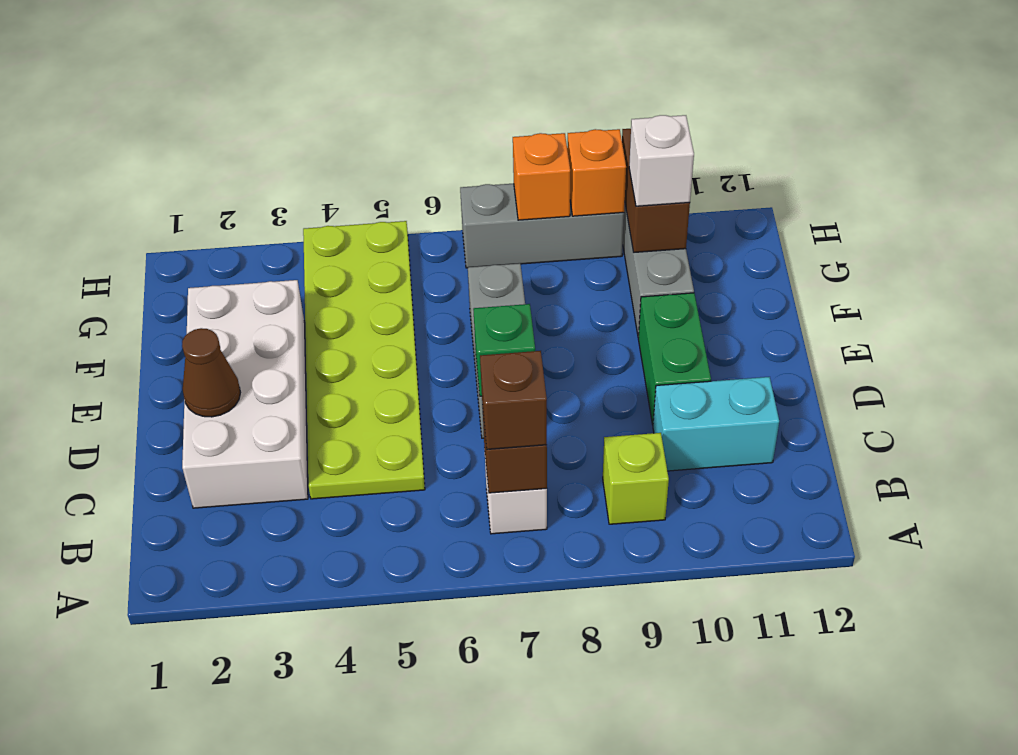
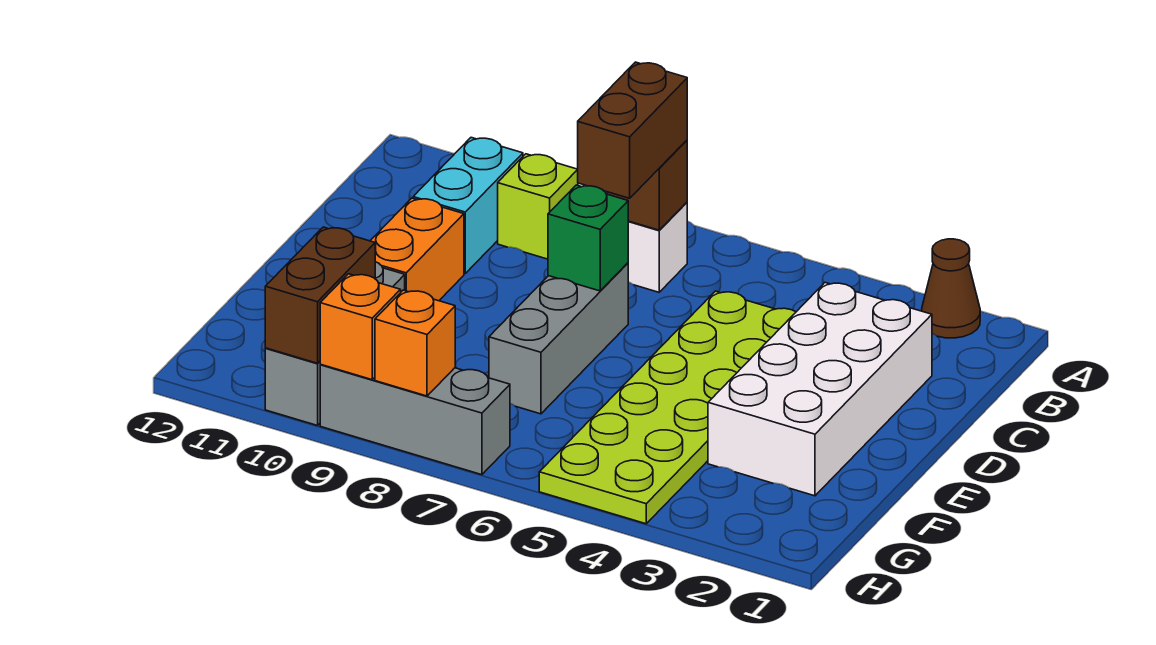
brown 1x1 brick [480,351,547,449] -> brown 1x2 brick [578,62,687,198]
cyan 1x2 brick [653,377,779,471] -> cyan 1x2 brick turned to [413,138,523,274]
brown 1x1 cone [182,328,240,417] -> brown 1x1 cone moved to [922,239,980,338]
green 1x2 brick [638,293,711,425] -> orange 1x2 brick [370,198,464,301]
white 1x1 brick [629,115,694,206] -> none

